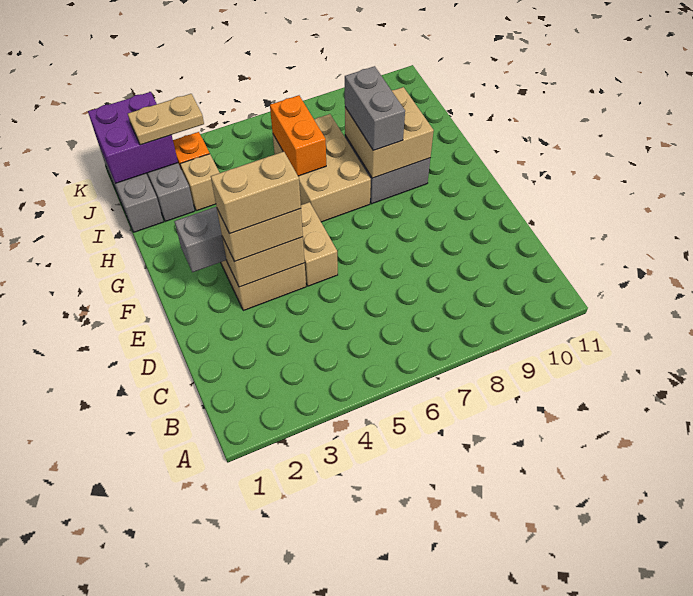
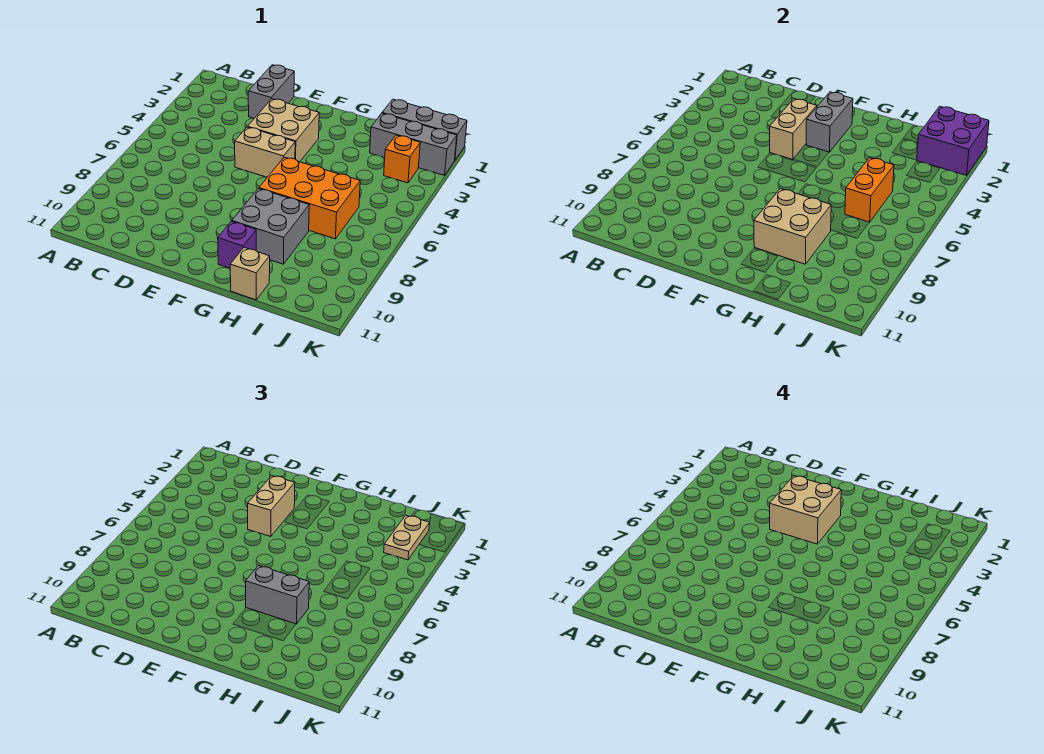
none -> grey 1x2 brick [248,65,294,118]
tan 1x2 brick [211,152,301,234] -> tan 2x2 brick [770,476,841,544]
tan 2x3 brick [273,114,371,222] -> orange 2x3 brick [259,157,360,239]
none -> purple 1x1 brick [218,221,256,268]
orange 1x2 brick [270,95,326,176] -> orange 1x2 brick turned to [845,158,894,222]
tan 1x1 brick [180,154,219,211] -> tan 1x1 brick moved to [230,247,270,300]

